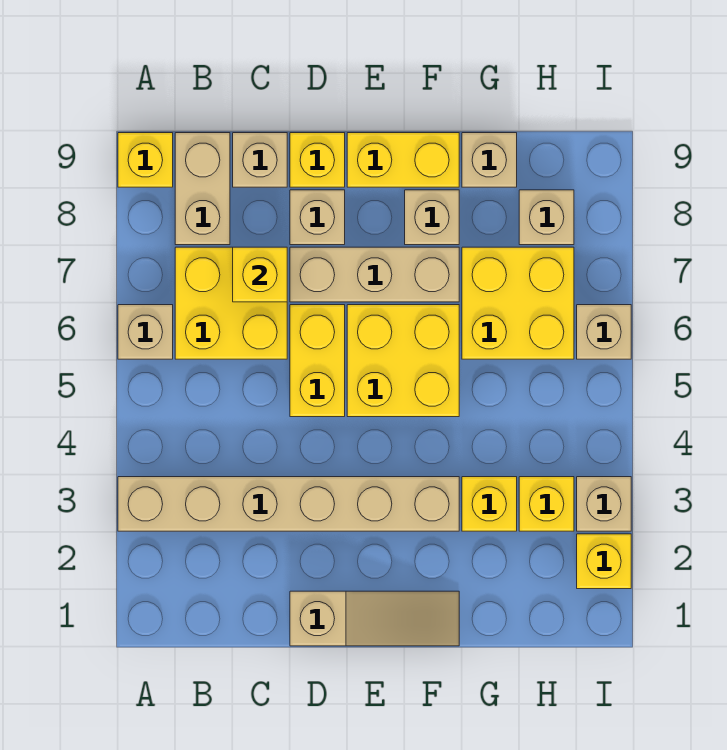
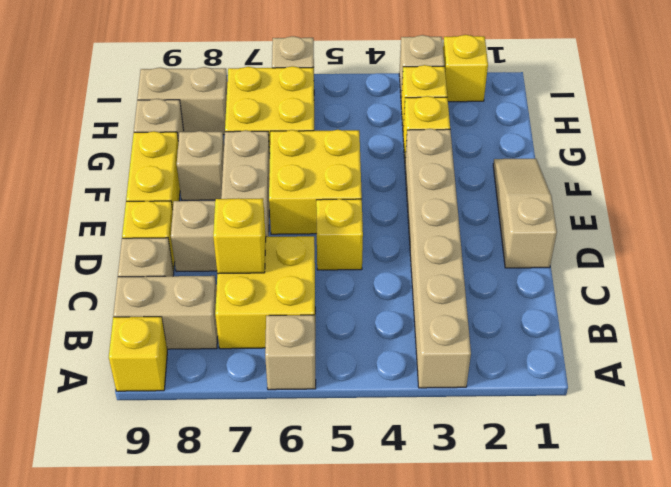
yellow 1x2 brick [290,305,345,417] -> yellow 1x1 brick [316,199,363,270]
tan 1x1 brick [519,190,574,245] -> tan 1x2 brick [137,67,227,135]

